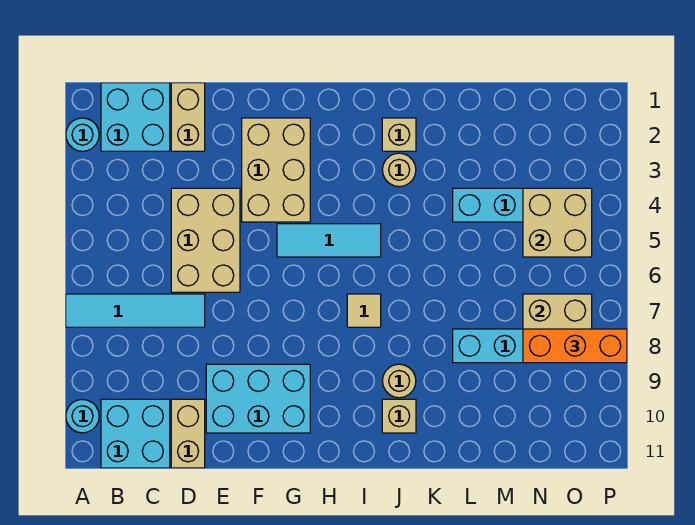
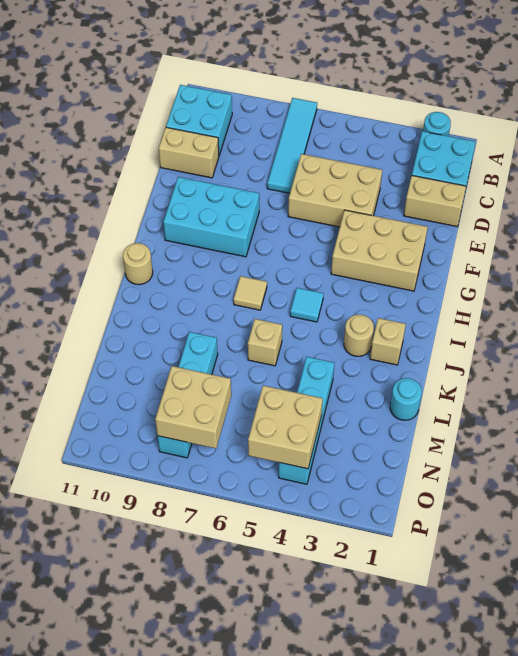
cyan 1x1 round brick [66,400,99,433] -> cyan 1x1 round brick moved to [390,378,422,420]
cyan 2x3 brick [206,364,310,433] -> cyan 2x3 brick turned to [163,177,259,257]
cyan 1x3 tile [277,224,381,257] -> cyan 1x1 tile [290,288,324,322]
tan 1x1 round brick [382,364,416,398] -> tan 1x1 round brick moved to [123,243,153,285]
tan 1x1 brick [382,399,416,433] -> tan 1x1 brick moved to [248,319,282,366]
orange 1x3 brick [523,329,627,363] -> none

